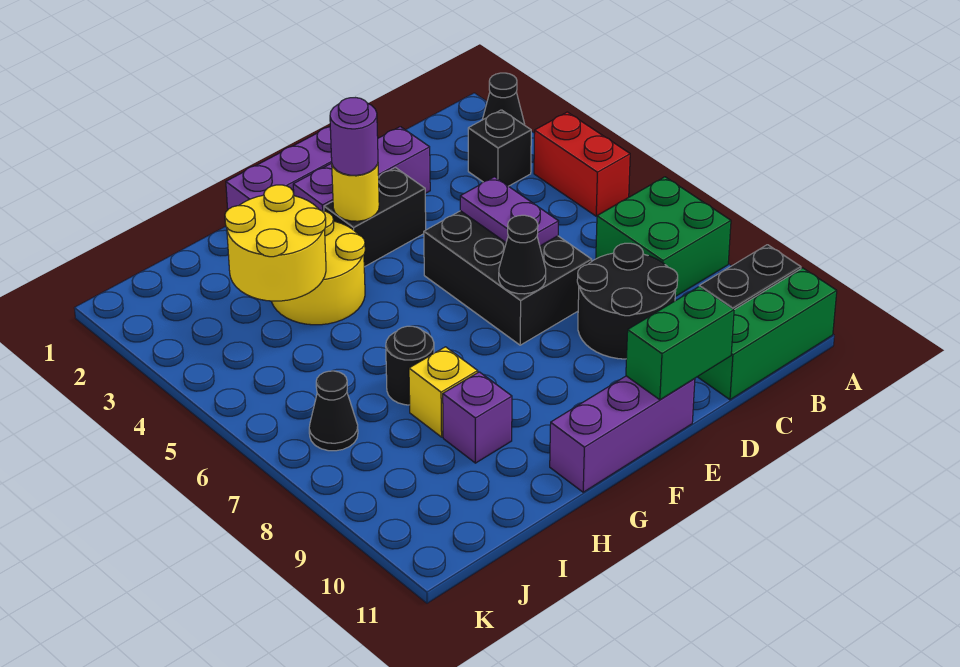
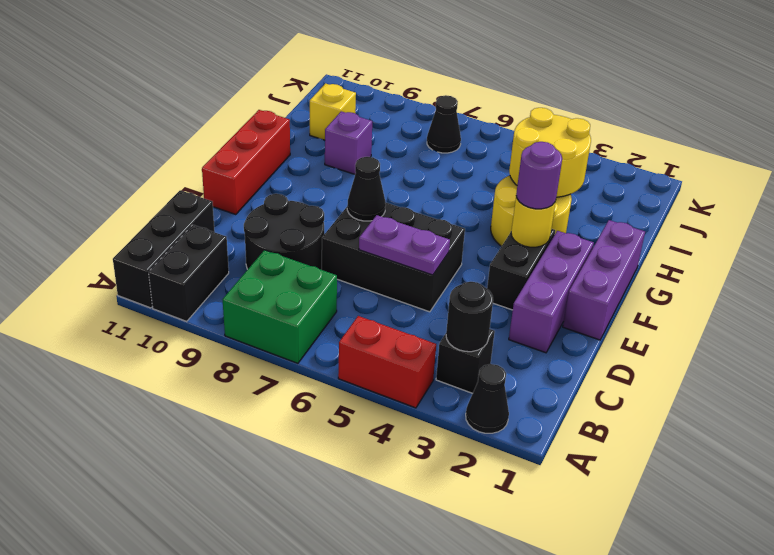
green 1x3 brick [698,268,837,400] -> black 1x3 brick [113,190,215,308]
green 1x2 brick [626,286,734,400] -> none
purple 1x3 brick [550,376,695,492] -> red 1x3 brick [202,110,290,215]
black 1x1 round brick [386,326,434,405] -> black 1x1 round brick moved to [446,282,493,352]
yellow 1x1 brick [409,347,478,437] -> yellow 1x1 brick moved to [310,83,356,140]

